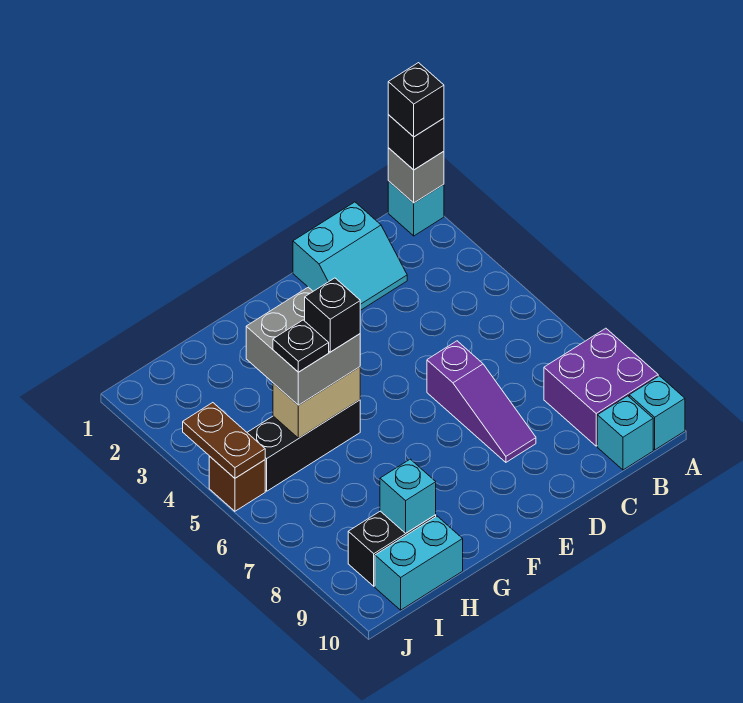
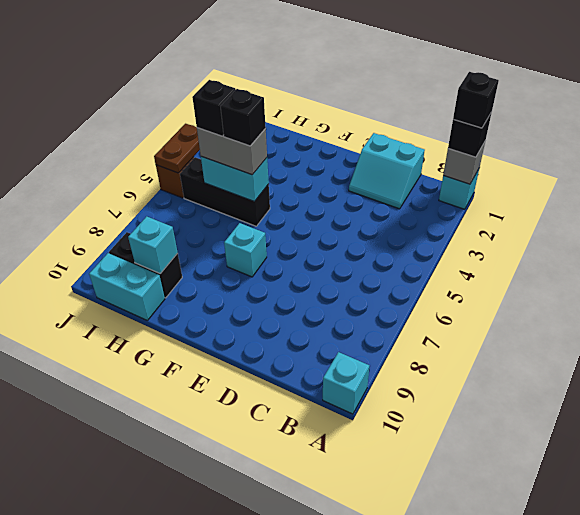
purple 2x2 brick [544,328,658,446] -> none
cyan 1x1 brick [597,396,653,470] -> cyan 1x1 brick moved to [224,223,267,277]
purple 1x3 slope [427,341,536,462] -> none
grey 2x2 brick [246,287,360,405] -> grey 1x2 brick [197,128,267,175]
tan 1x2 brick [273,367,360,438] -> cyan 1x2 brick [201,156,269,202]
black 1x1 plate [273,320,329,372] -> black 1x1 brick [192,80,236,136]

